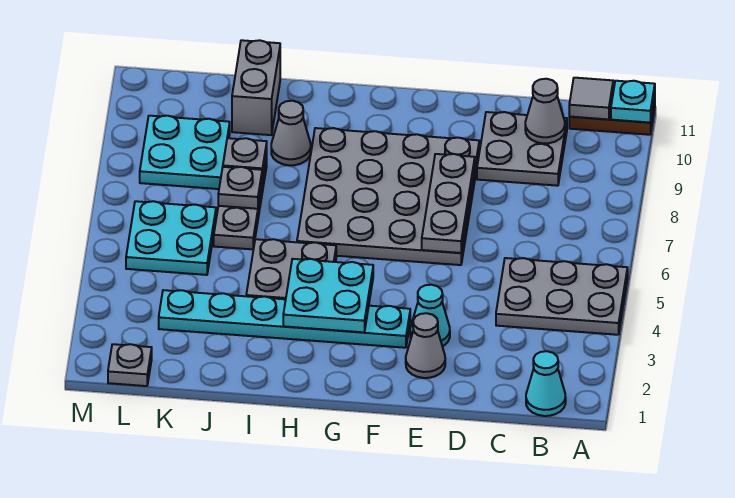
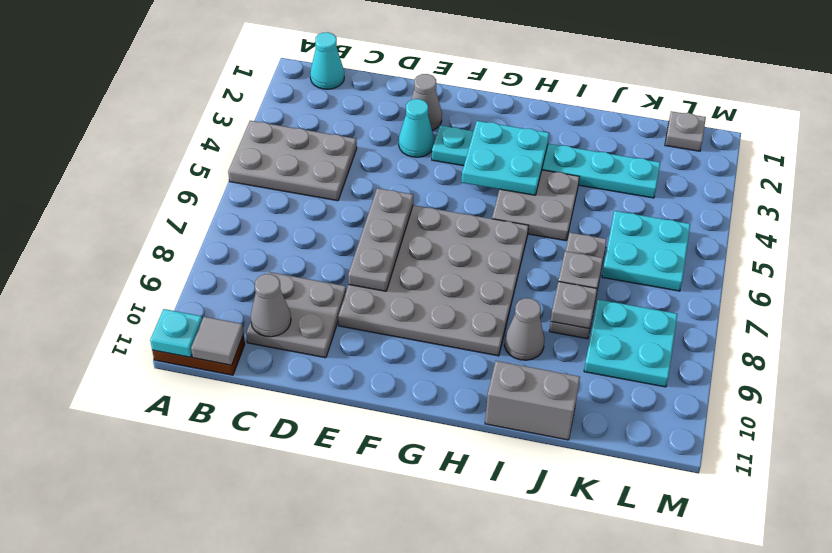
grey 1x2 brick [232,40,280,135] -> grey 1x2 brick turned to [485,361,580,440]

